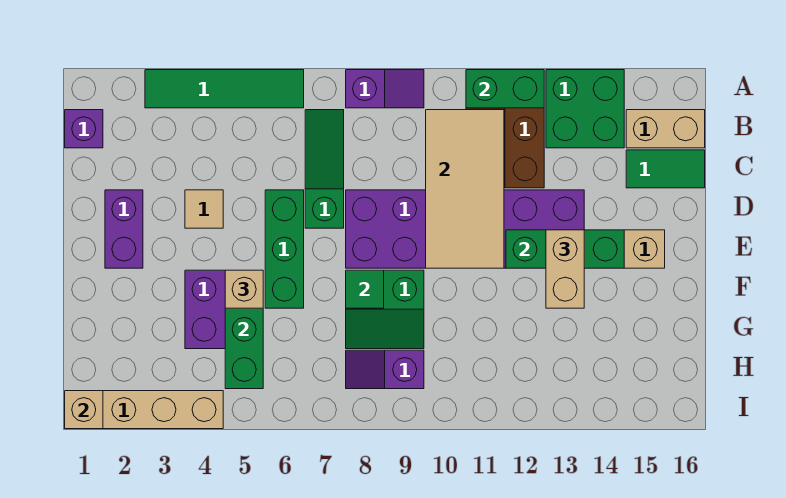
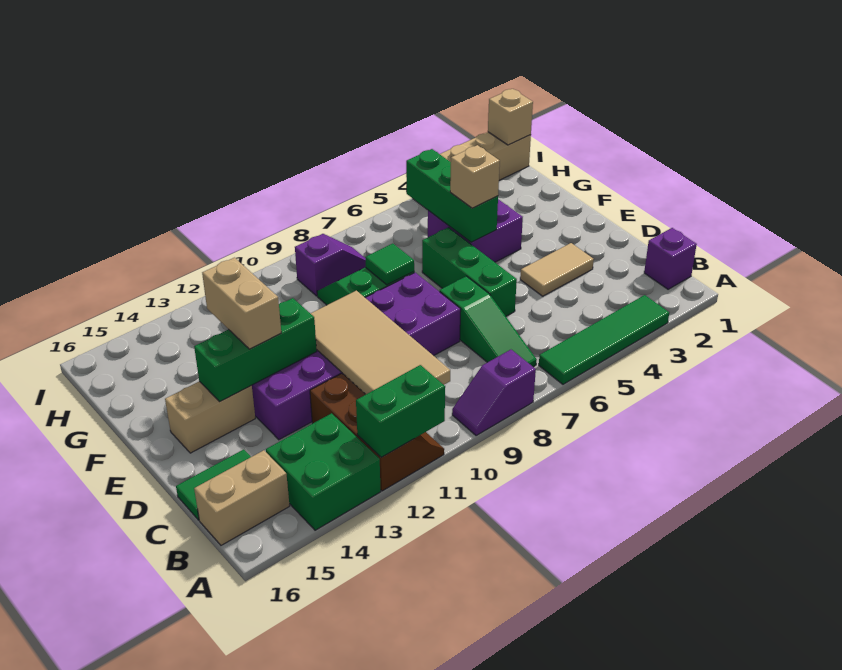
purple 1x2 brick [105,190,143,268] -> none
tan 1x1 tile [185,190,223,228] -> tan 1x2 tile [520,243,594,296]

